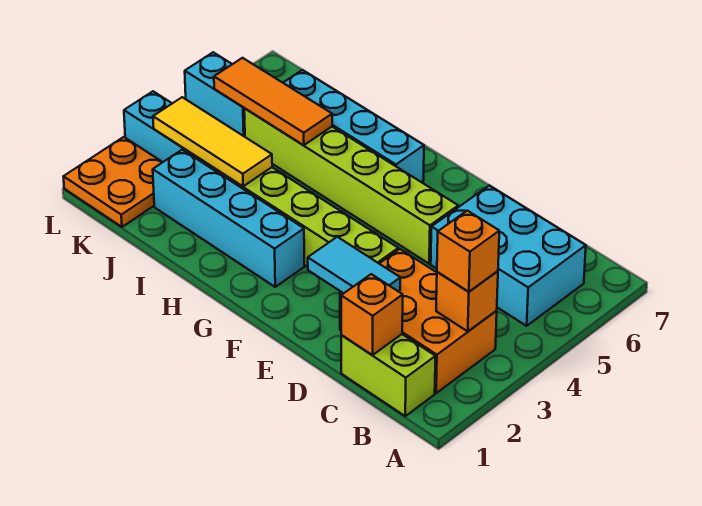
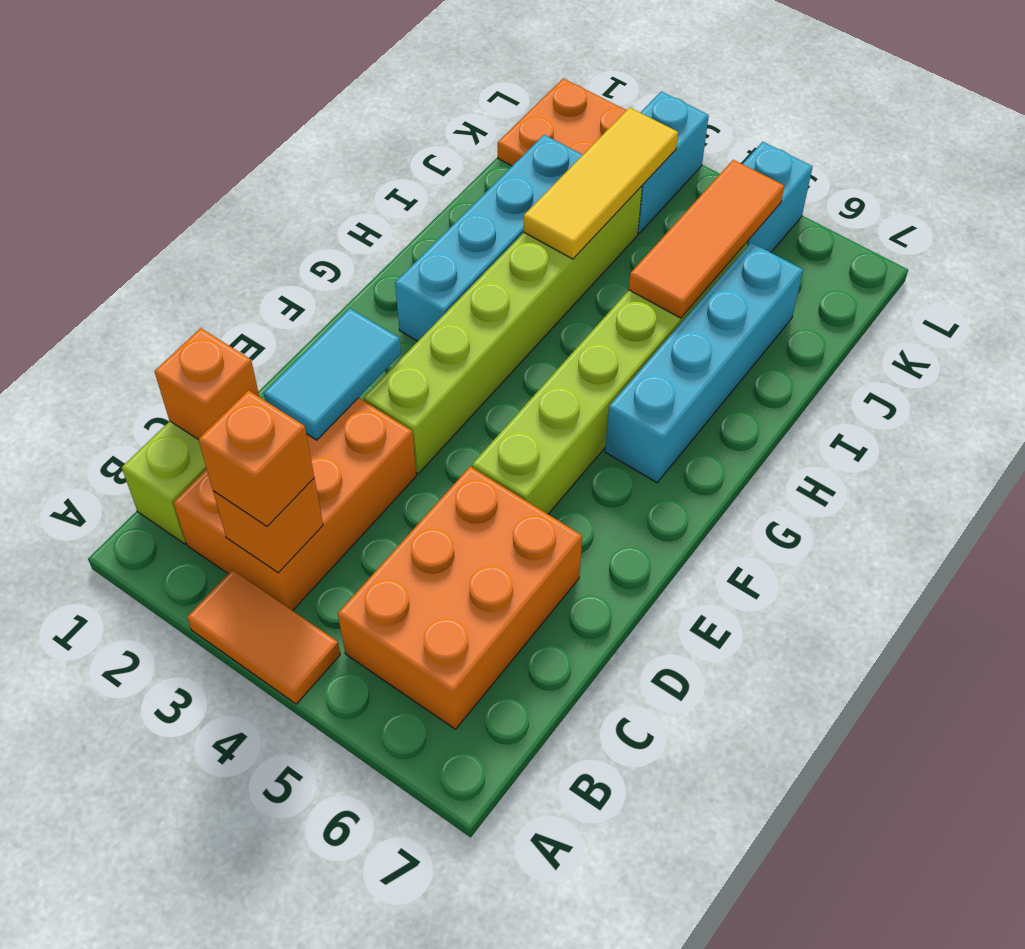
none -> orange 1x2 tile [187,570,340,704]
cyan 2x3 brick [431,185,586,326] -> orange 2x3 brick [338,467,582,729]

